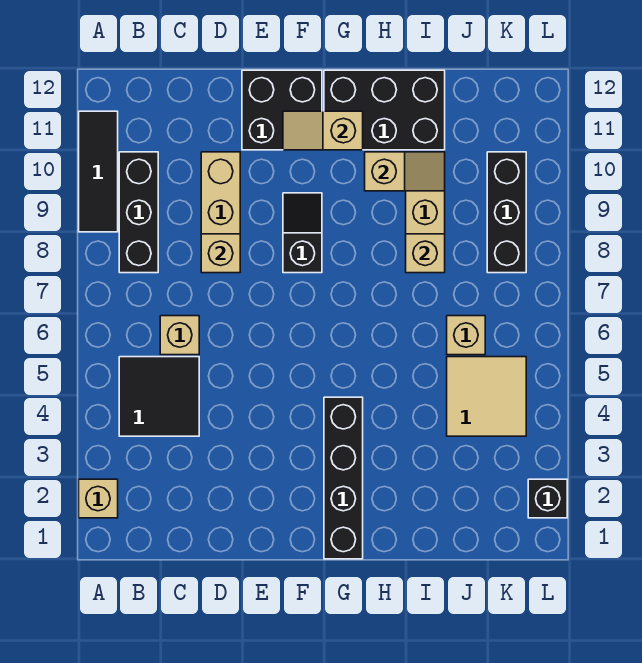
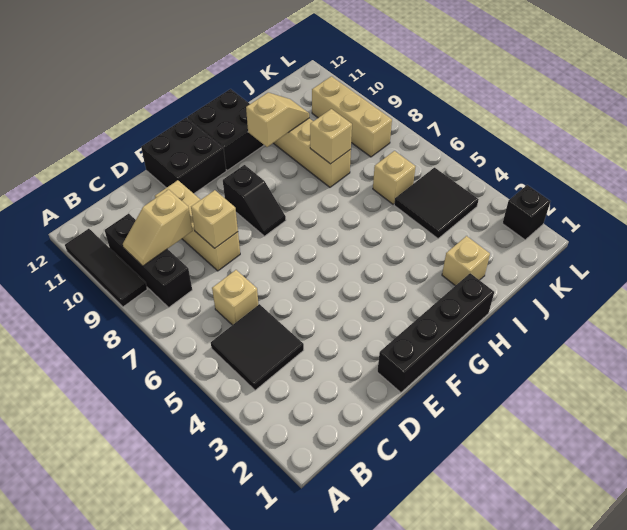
tan 1x1 brick [79,479,118,518] -> tan 1x1 brick moved to [442,236,490,286]
black 1x2 slope [283,193,322,273] -> black 1x2 slope turned to [223,165,286,236]
tan 1x2 slope [283,111,363,150] -> tan 1x2 slope moved to [123,190,193,266]
black 1x4 brick [324,397,363,559] -> black 1x4 brick turned to [377,273,494,393]
black 2x3 brick [324,70,445,150] -> black 2x2 brick [188,89,264,170]
tan 2x2 tile [447,357,526,436] -> black 2x2 tile [394,168,479,239]
black 1x3 brick [487,152,526,273] -> tan 1x3 brick [312,76,392,157]

